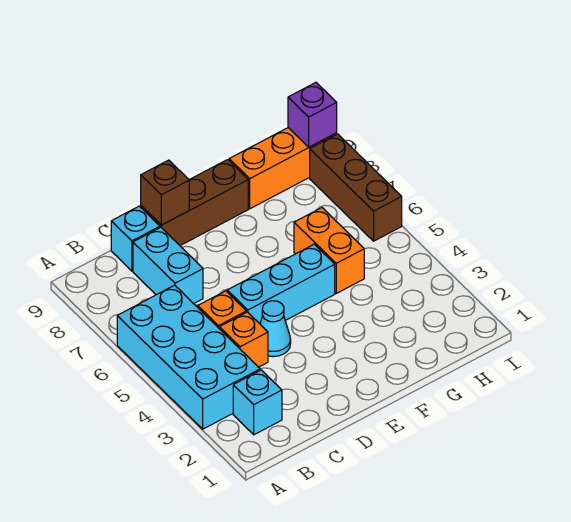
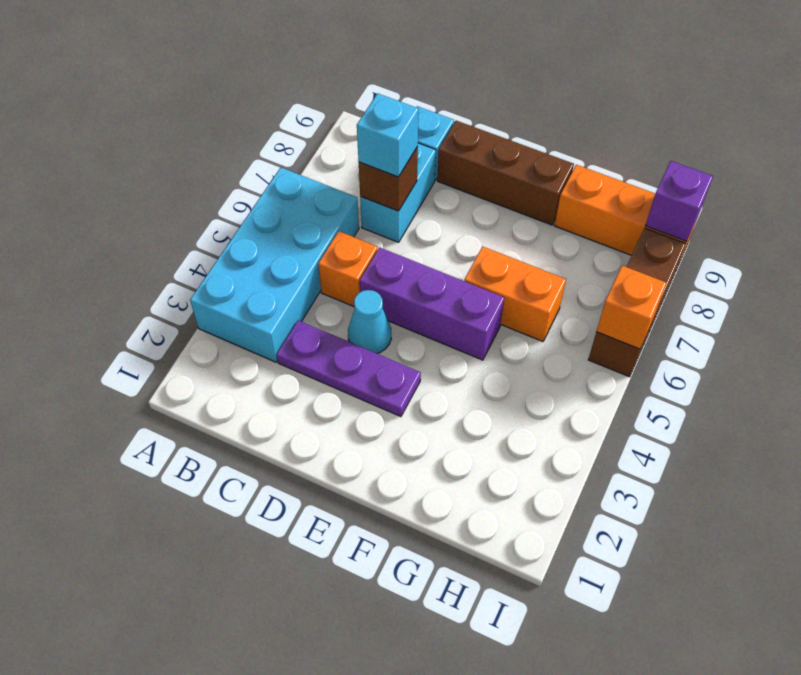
cyan 1x1 brick [233,370,282,435] -> cyan 1x1 brick moved to [357,93,419,177]
none -> purple 1x3 plate [277,320,421,417]
orange 1x1 brick [219,312,268,367] -> orange 1x1 brick moved to [596,266,666,349]
cyan 1x3 brick [227,244,335,324] -> purple 1x3 brick [360,248,504,360]
brown 1x1 brick [141,160,189,225] -> brown 1x1 brick moved to [359,147,418,211]
orange 1x2 brick [294,208,364,293] -> orange 1x2 brick turned to [464,247,566,341]

